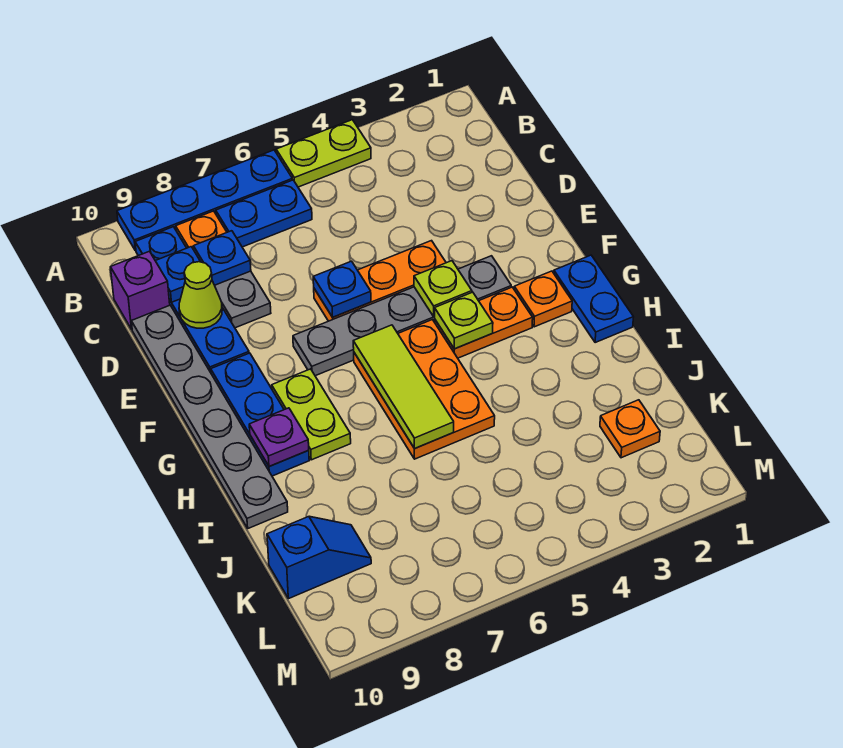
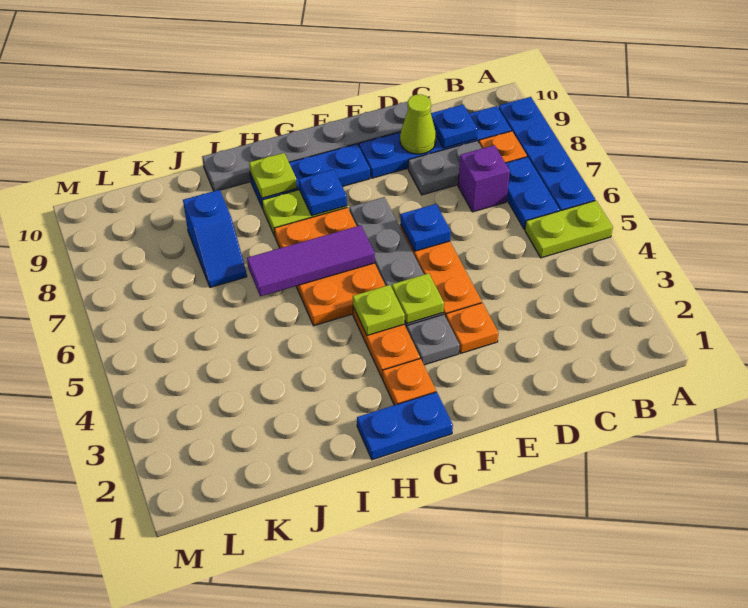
lime 1x2 plate [276,120,371,187] -> lime 1x2 plate turned to [525,201,613,258]
blue 1x1 plate [193,231,251,285] -> blue 1x1 plate moved to [299,170,347,216]
purple 1x1 brick [111,251,170,329] -> purple 1x1 brick moved to [458,145,510,212]
orange 2x3 plate [354,320,495,459] -> orange 2x3 plate turned to [274,208,385,326]
lime 1x3 tile [353,325,454,449] -> purple 1x3 tile [247,225,375,296]
purple 1x1 plate [249,408,309,466] -> lime 1x1 plate [249,153,297,198]
orange 1x1 plate [600,400,660,458] -> orange 1x1 plate moved to [446,303,499,353]
blue 1x2 slope [267,516,371,599] -> blue 1x2 slope moved to [183,190,247,287]

